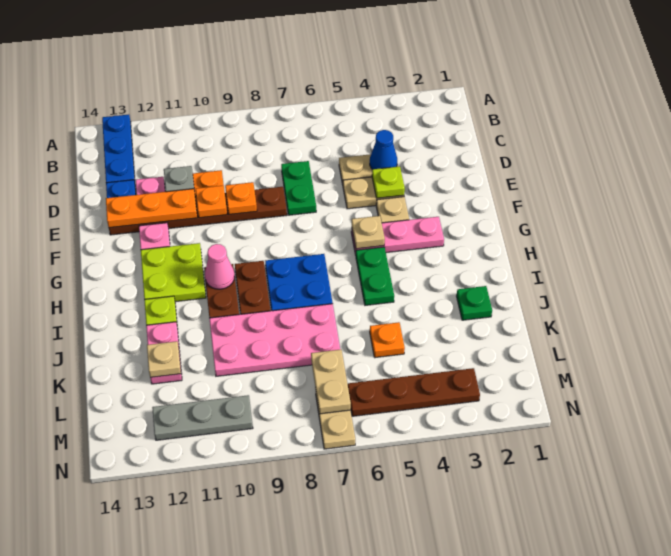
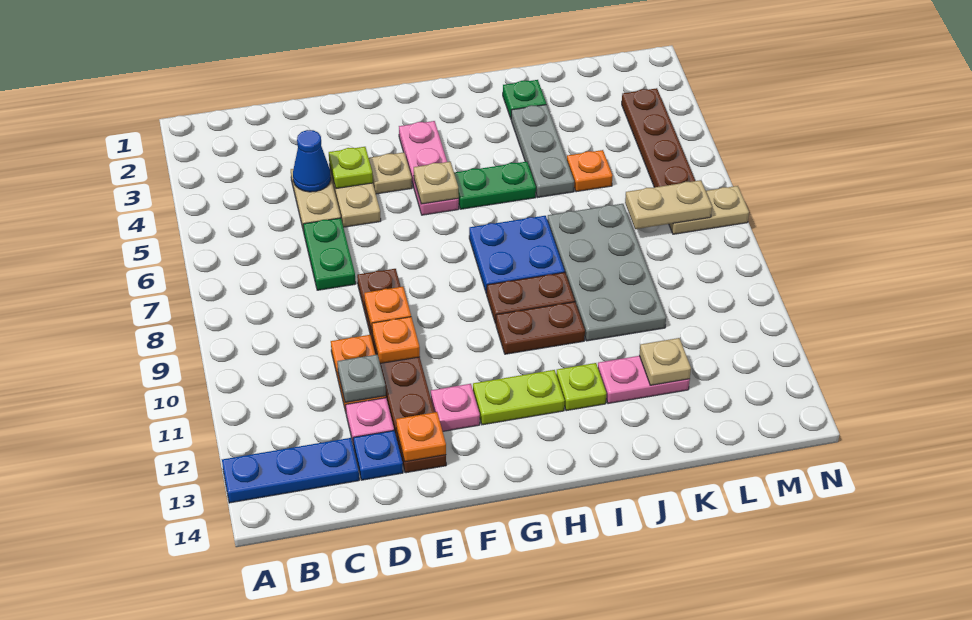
green 1x2 plate [281,161,316,215] -> green 1x2 plate turned to [303,218,356,290]
orange 1x3 plate [106,189,197,228] -> orange 1x1 plate [396,412,446,462]
lime 2x2 plate [141,243,206,302] -> lime 1x2 plate [473,370,565,425]
pink 1x1 cone [205,244,235,289] -> none
pink 2x4 plate [209,304,340,376] -> grey 2x4 plate [547,204,666,341]
grey 1x3 plate [152,395,253,440] -> grey 1x3 plate moved to [511,105,574,197]

